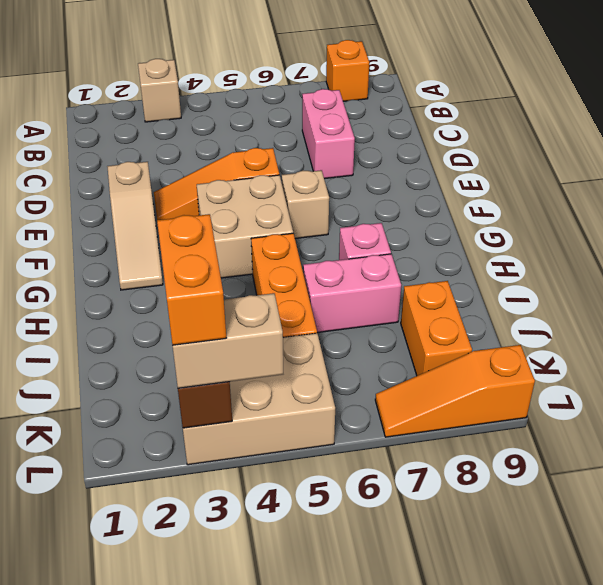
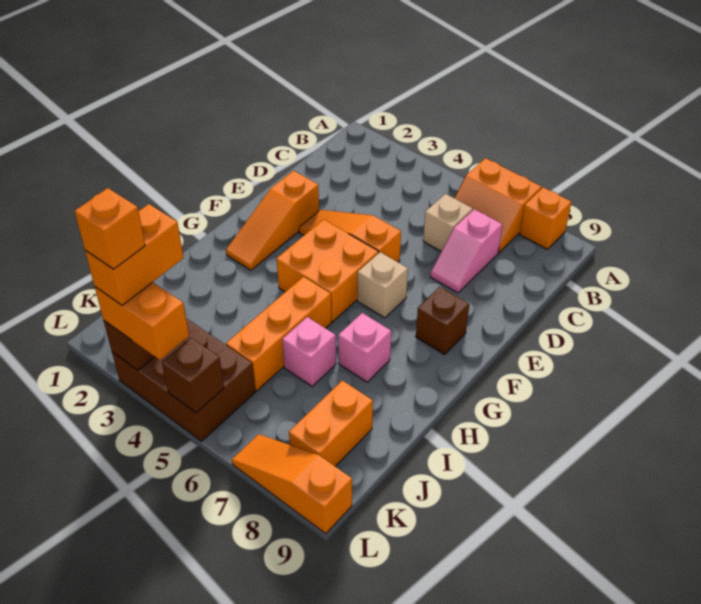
tan 1x1 brick [138,59,181,122] -> tan 1x1 brick moved to [423,194,473,251]
none -> orange 2x2 slope [455,158,541,253]
pink 1x2 brick [302,89,355,179] -> pink 1x2 slope [430,209,502,293]
tan 1x3 slope [107,162,163,290] -> orange 1x3 slope [226,171,319,270]
tan 2x2 brick [197,175,293,278] -> orange 2x2 brick [277,219,379,322]
none -> brown 1x1 brick [416,287,469,355]
pink 1x2 brick [303,254,401,333] -> pink 1x1 brick [282,317,336,386]
tan 2x3 brick [183,333,335,465] -> brown 2x3 brick [112,318,256,441]
tan 1x2 brick [173,293,283,388] -> orange 1x2 brick [95,282,189,360]
none -> orange 1x1 brick [75,188,145,269]
none -> brown 1x1 brick [162,337,224,413]

